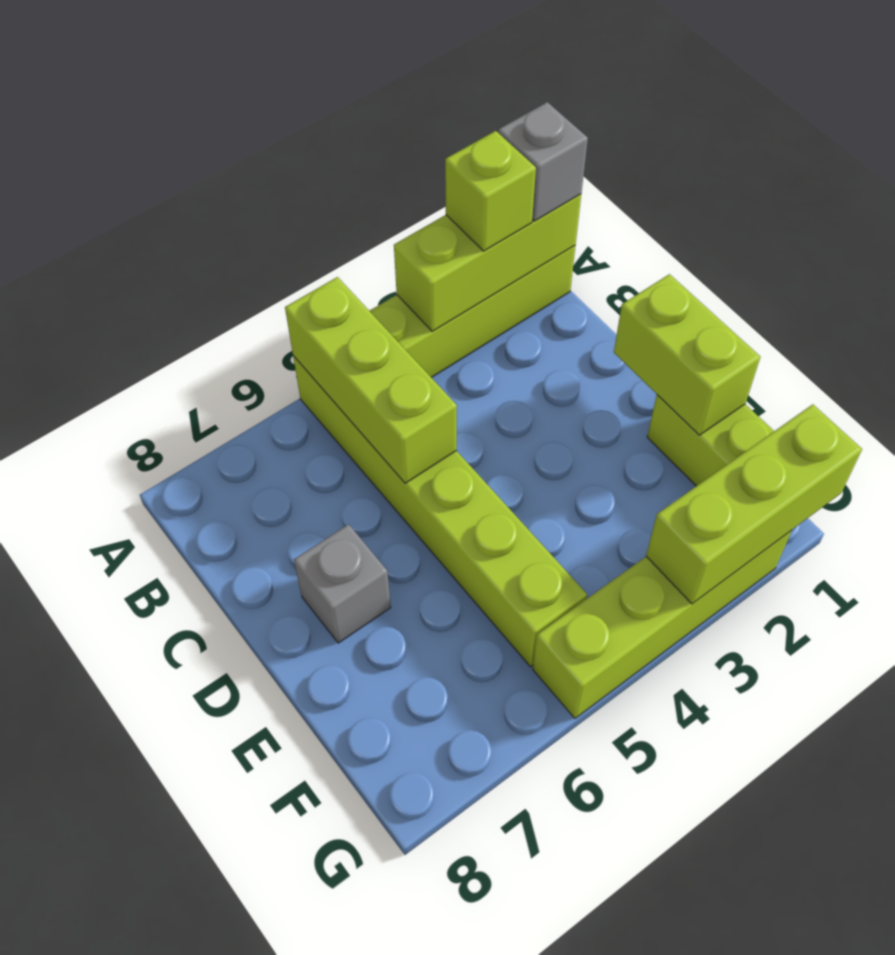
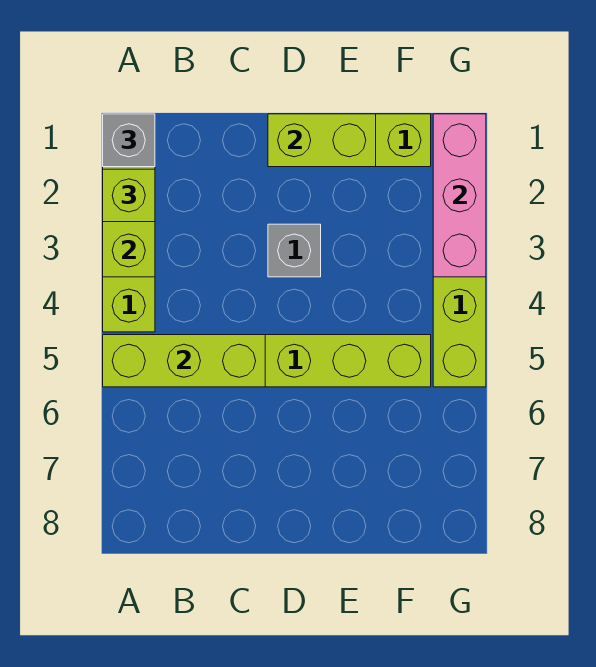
grey 1x1 brick [294,524,391,643] -> grey 1x1 brick moved to [268,224,321,277]
lime 1x3 brick [646,404,862,604] -> pink 1x3 brick [433,114,486,277]

